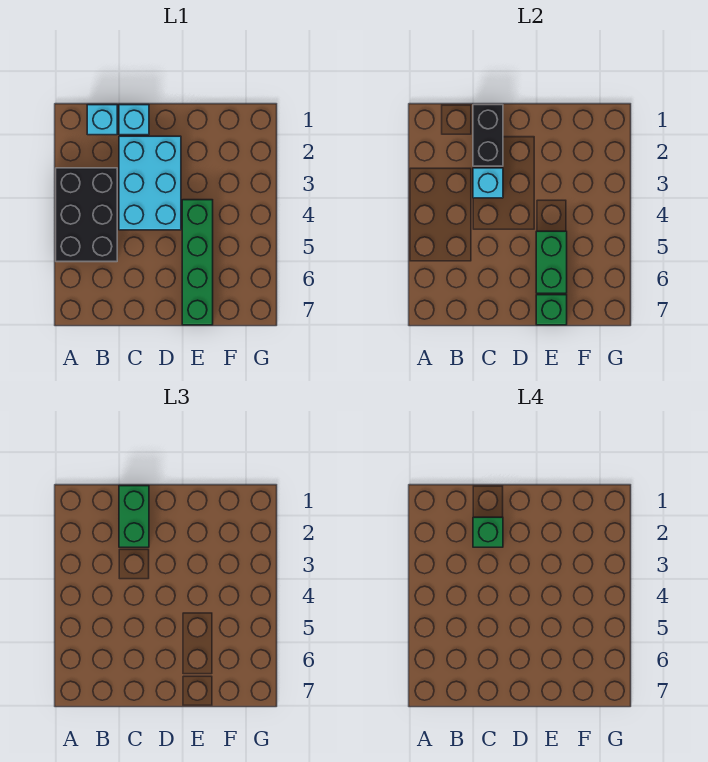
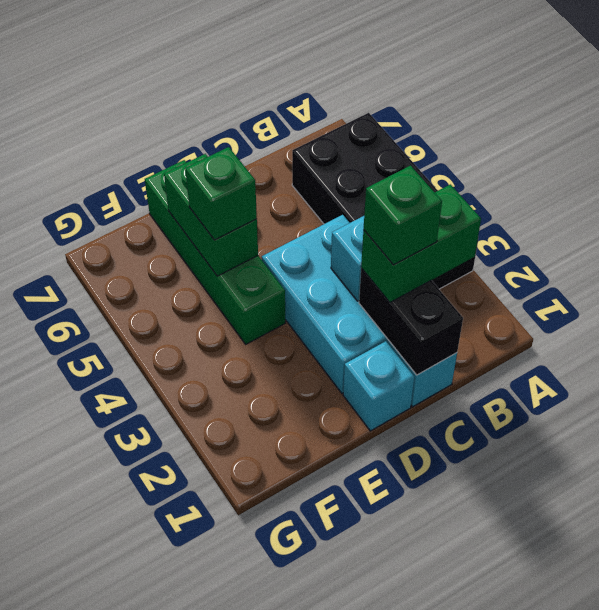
black 2x3 brick [56,168,117,262] -> black 2x4 brick [292,113,479,289]
cyan 1x1 brick [87,105,117,135] -> cyan 1x1 brick moved to [343,341,414,431]
green 1x2 brick [119,486,149,547] -> green 1x2 brick turned to [361,184,481,302]
green 1x1 brick [536,295,567,325] -> green 1x1 brick moved to [185,147,257,240]

